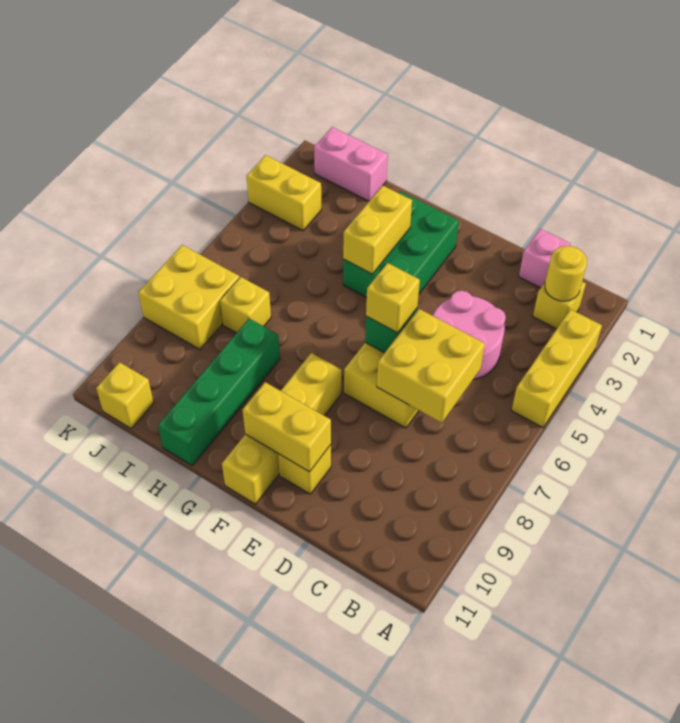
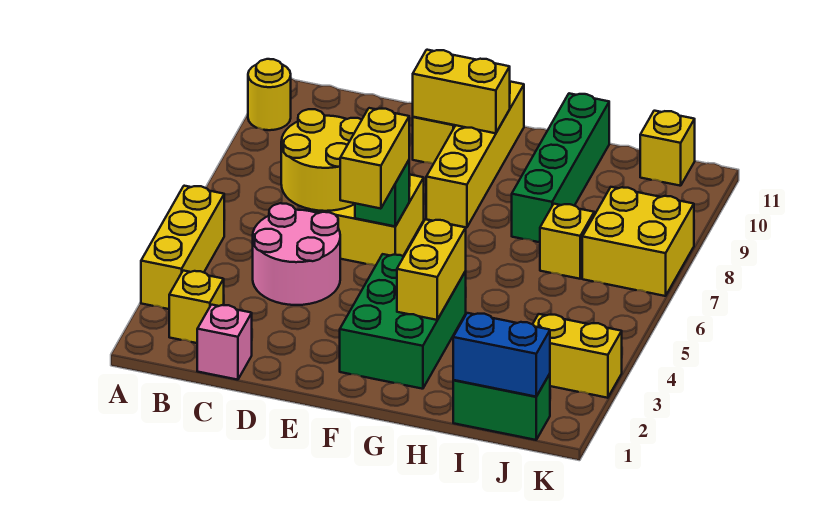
yellow 1x1 round brick [545,246,587,301] -> yellow 1x1 round brick moved to [248,59,291,130]
yellow 2x2 brick [377,309,485,423] -> yellow 2x2 round brick [281,109,362,211]
yellow 1x1 brick [366,263,420,333] -> yellow 1x2 brick [340,108,409,209]
pink 1x2 brick [314,127,388,201] -> green 1x2 brick [453,374,550,440]
none -> blue 1x2 brick [453,313,550,397]

